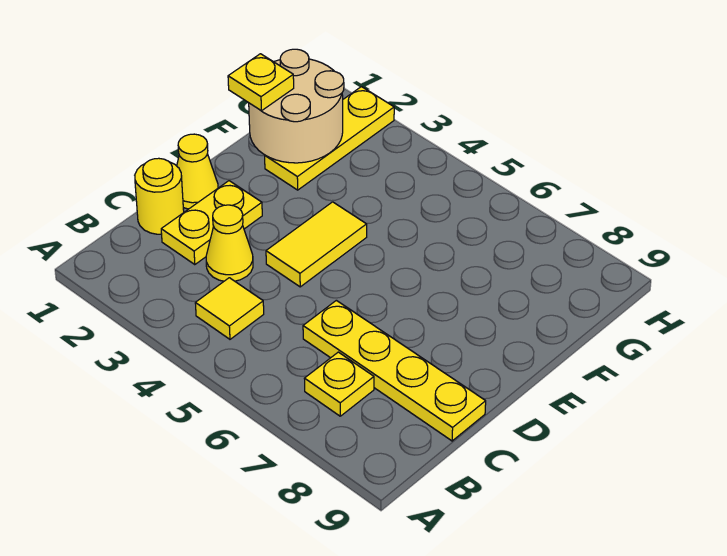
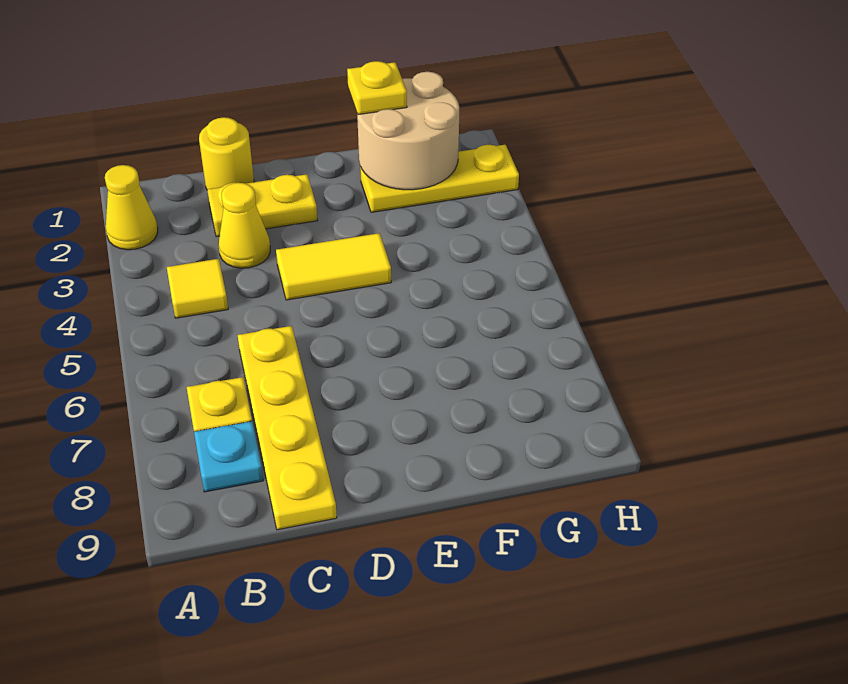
none -> cyan 1x1 plate [194,421,263,492]
yellow 1x1 cone [177,134,218,209] -> yellow 1x1 cone moved to [105,165,158,250]

